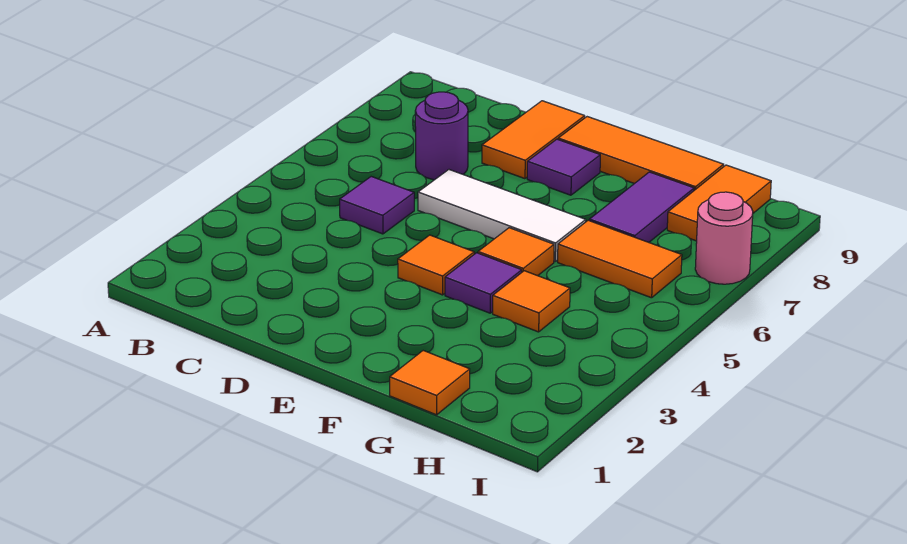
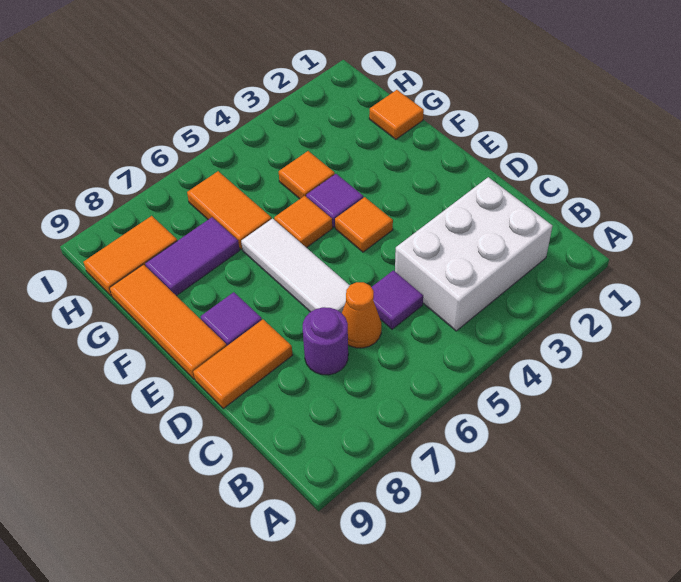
none -> white 2x3 brick [395,177,552,331]
none -> orange 1x1 cone [342,282,381,348]
pink 1x1 round brick [695,192,753,284] -> none

